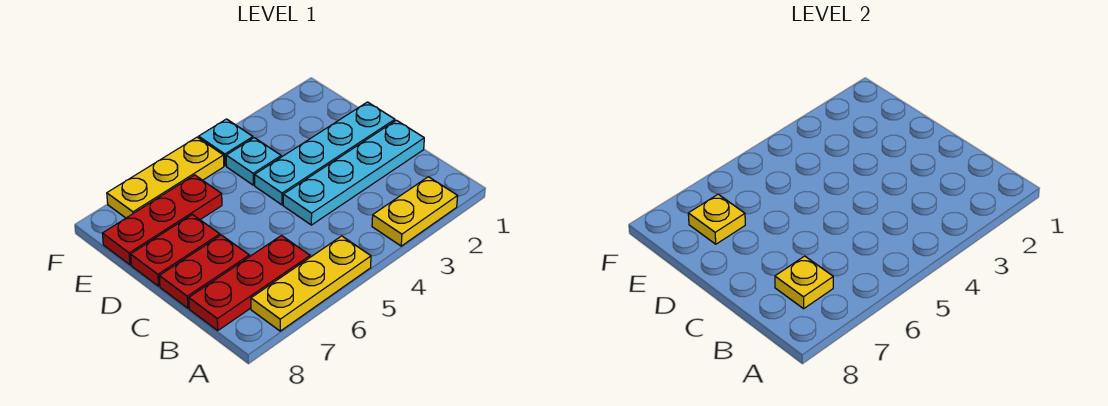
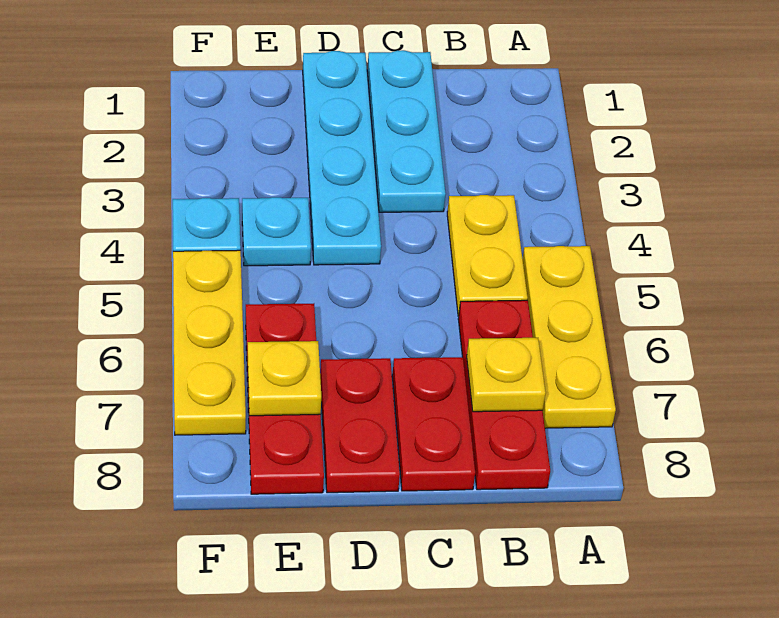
yellow 1x2 plate [372,177,458,246] -> yellow 1x2 plate moved to [447,195,528,316]
cyan 1x4 plate [283,120,424,225] -> cyan 1x3 plate [367,50,446,212]

